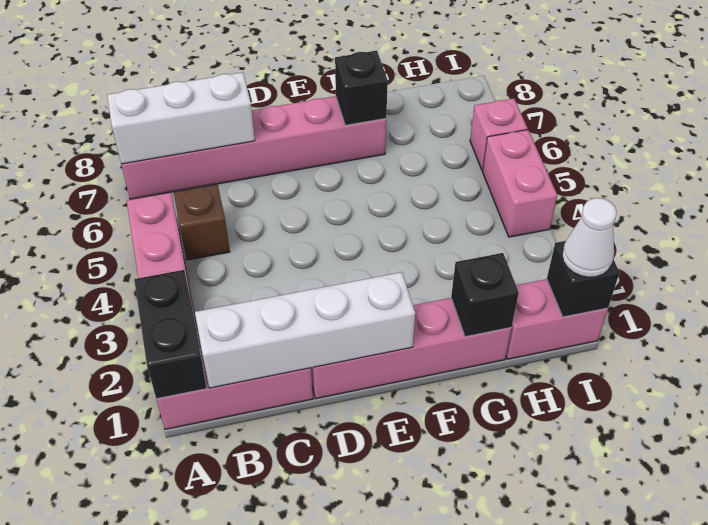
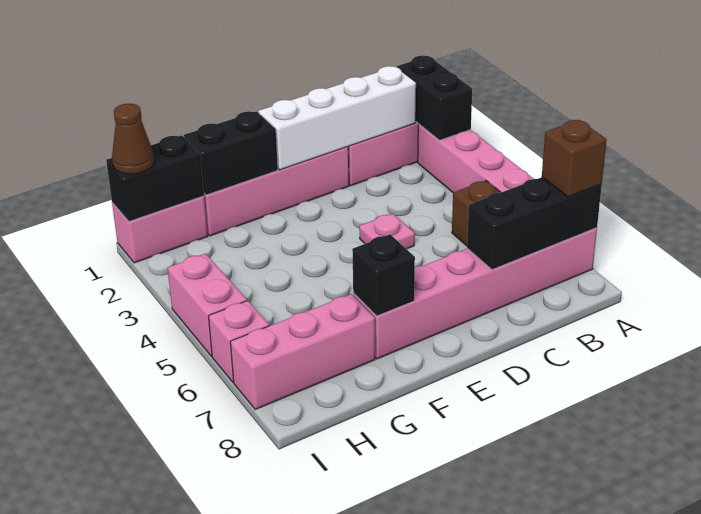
white 1x3 brick [107,72,255,164] -> black 1x3 brick [467,177,602,270]
none -> brown 1x1 brick [542,120,606,197]
none -> pink 1x1 plate [359,213,415,249]
black 1x1 brick [451,253,519,337] -> black 1x2 brick [184,111,278,195]
none -> pink 1x3 brick [230,294,375,409]
black 1x1 brick [547,241,619,317] -> black 1x2 brick [106,135,204,221]
white 1x1 cone [562,198,617,277] -> brown 1x1 cone [112,104,154,174]

